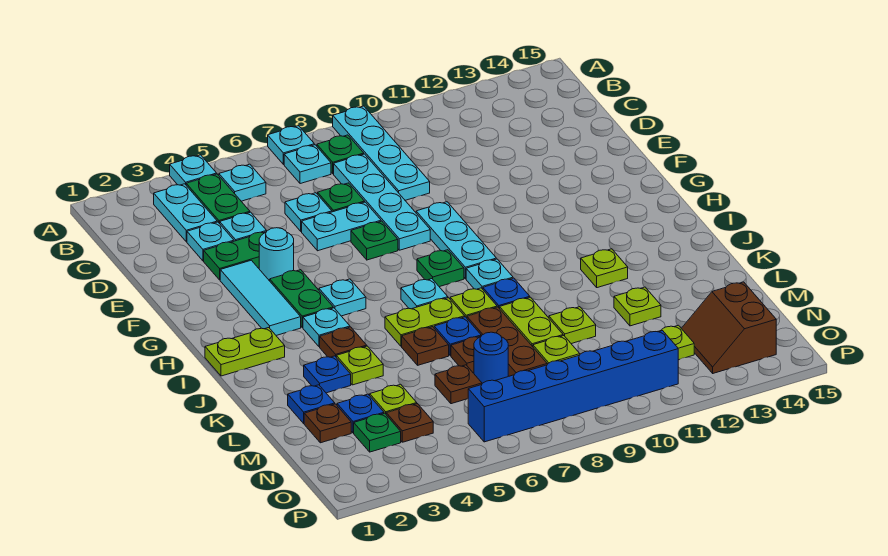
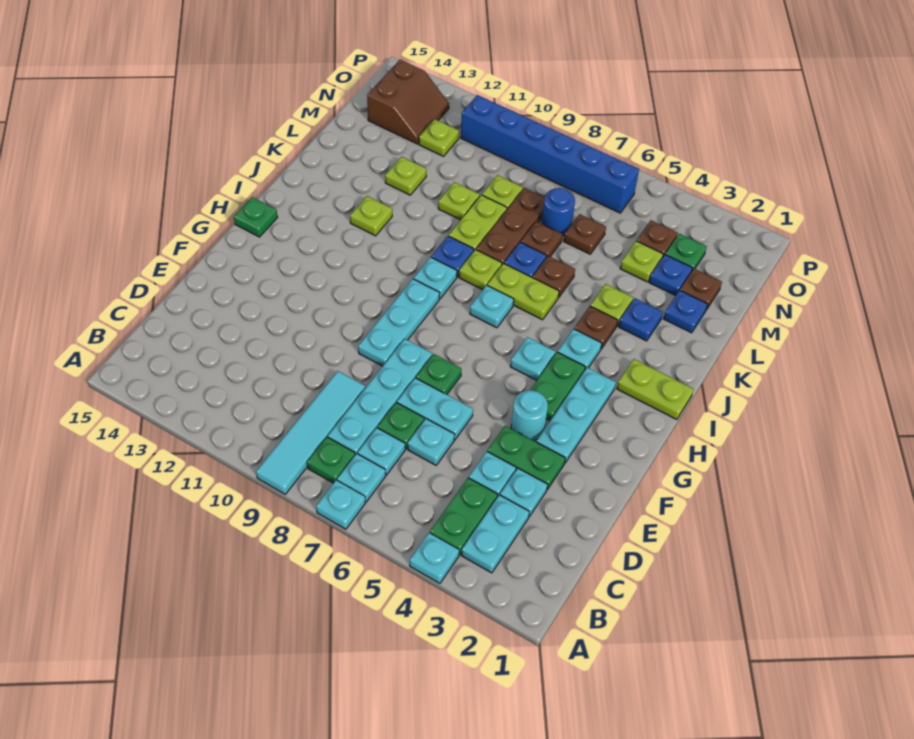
cyan 1x4 plate [333,106,430,200] -> cyan 1x4 tile [256,371,365,494]
cyan 1x1 plate [219,164,266,201] -> cyan 1x1 plate moved to [358,428,405,475]
cyan 1x3 tile [220,260,301,335] -> cyan 1x3 plate [536,368,616,463]
green 1x1 plate [417,250,464,287] -> green 1x1 plate moved to [234,197,277,237]

